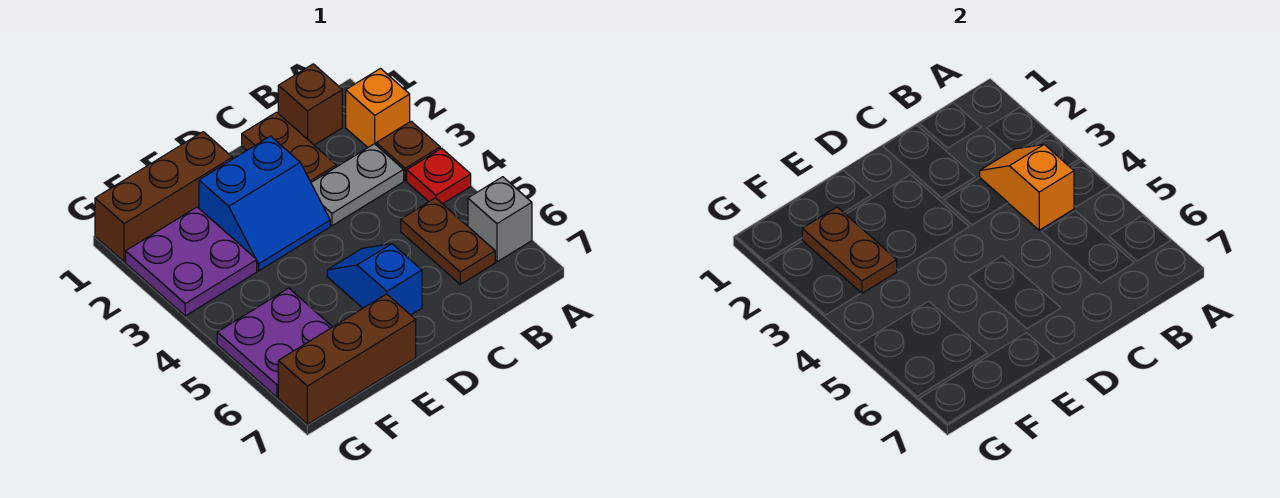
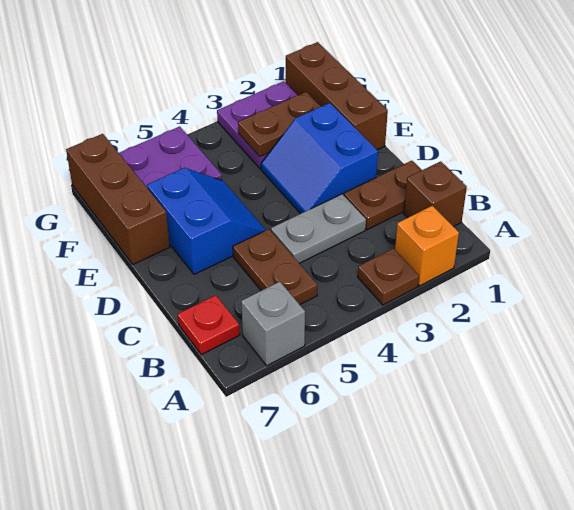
red 1x1 plate [407,148,471,204] -> red 1x1 plate moved to [178,295,240,355]
grey 1x2 plate [311,144,404,226] -> grey 1x2 plate turned to [271,194,366,263]
orange 1x2 slope [980,145,1074,230] -> none
brown 1x2 plate [401,198,495,284] -> brown 1x2 plate turned to [233,229,318,305]
blue 1x2 slope [327,244,422,315] -> blue 2x2 slope [147,168,266,275]

